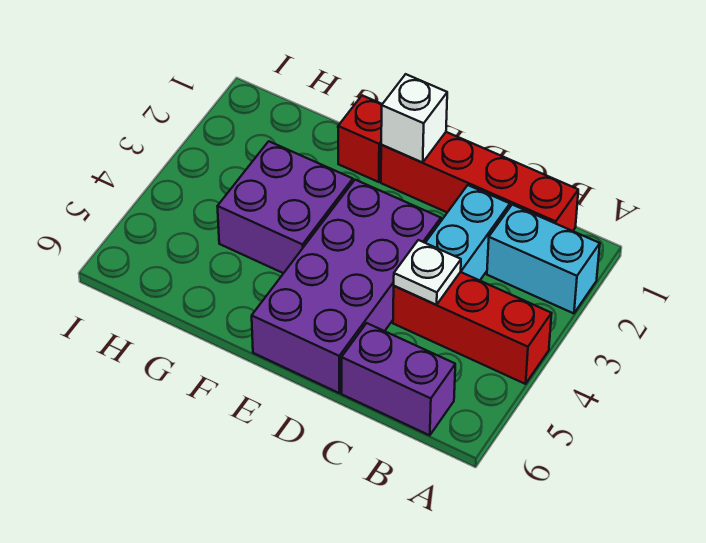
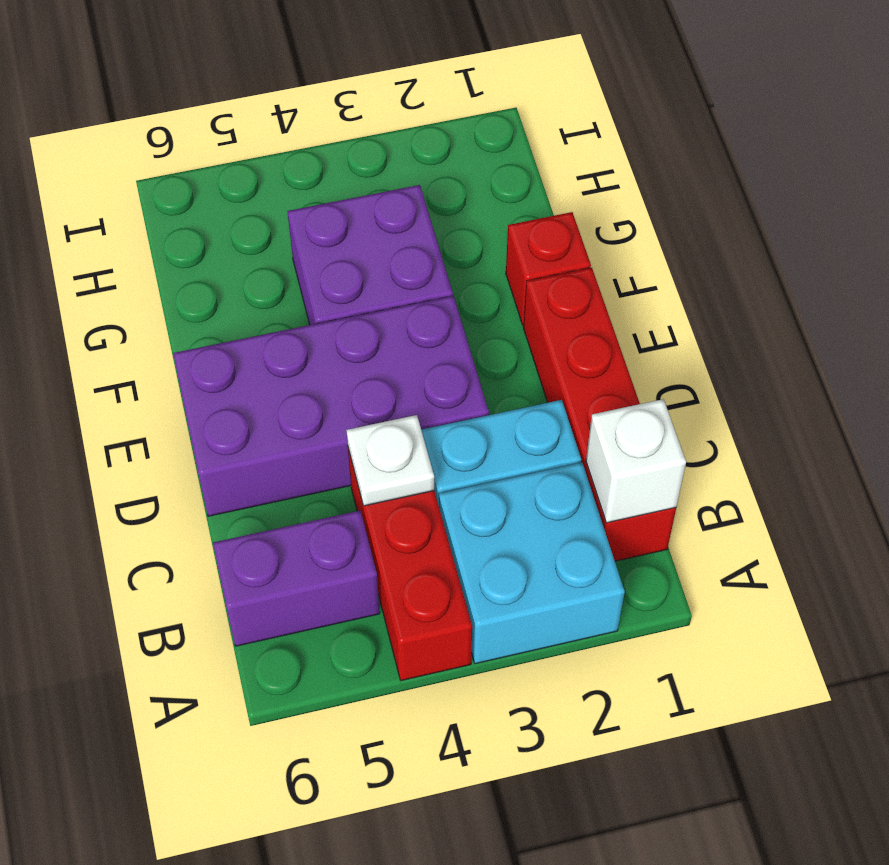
cyan 1x2 brick [487,205,600,313] -> cyan 2x2 brick [439,462,625,664]
purple 1x2 brick [342,323,455,435] -> purple 1x2 brick turned to [213,511,380,646]
white 1x1 brick [381,74,447,163] -> white 1x1 brick moved to [586,399,686,523]

